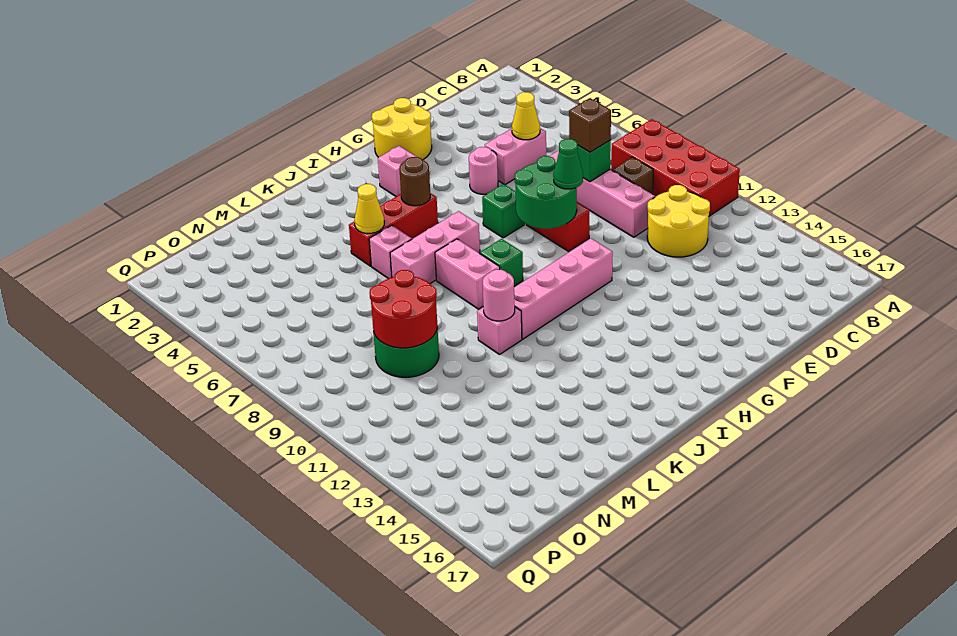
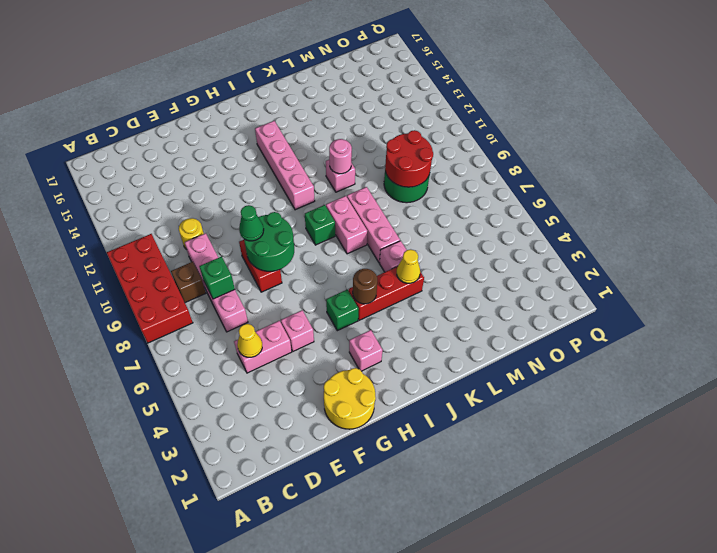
yellow 2x2 round brick [647,185,710,257] -> yellow 1x1 round brick [179,218,204,250]
brown 1x1 brick [569,98,611,152] -> none
pink 1x1 round brick [469,147,498,194] -> pink 1x1 brick [281,310,314,351]
green 1x1 brick [482,184,524,238] -> green 1x1 brick moved to [326,289,358,331]
pink 1x4 brick [514,238,613,339] -> pink 1x4 brick turned to [255,121,315,210]
pink 1x3 brick [390,211,480,284] -> pink 1x3 brick turned to [347,187,400,263]

